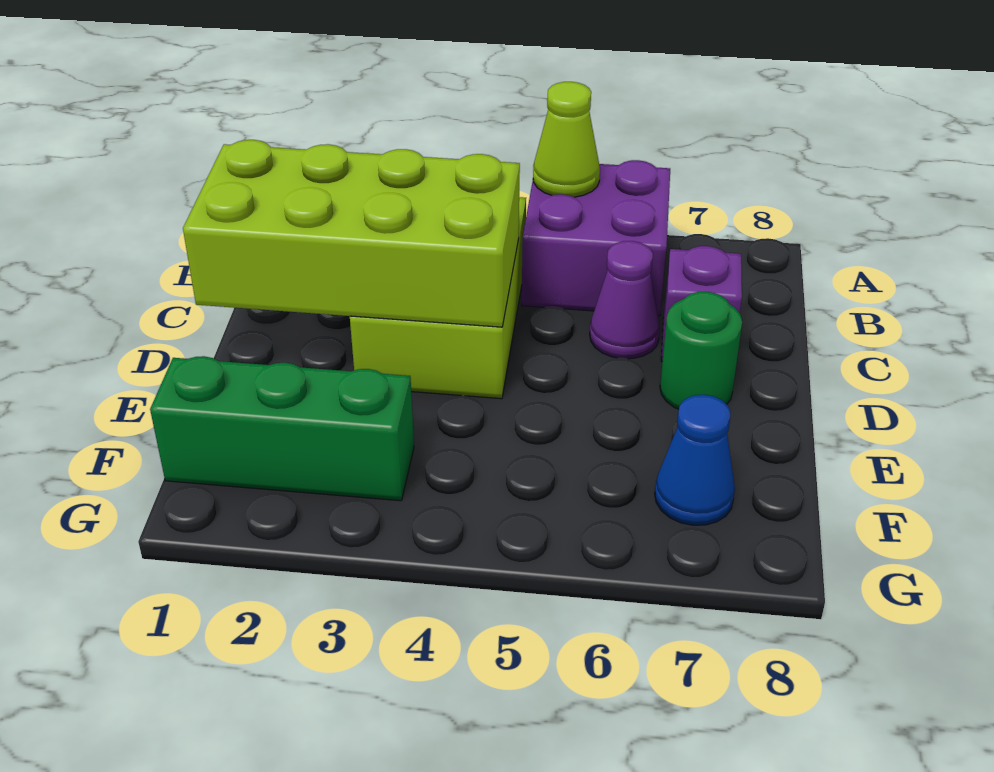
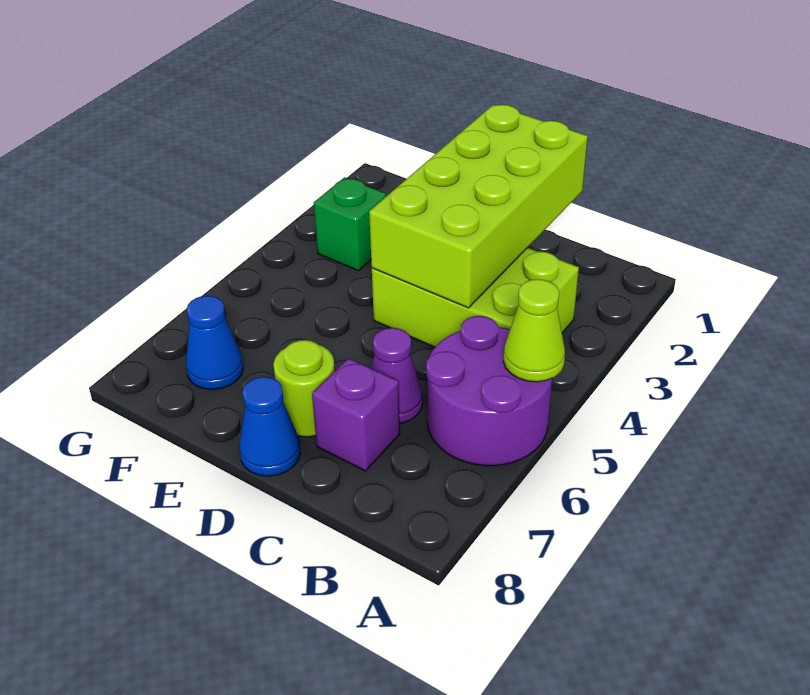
purple 2x2 brick [522,160,670,316] -> purple 2x2 round brick [426,316,552,466]
green 1x1 round brick [660,292,742,409] -> lime 1x1 round brick [273,340,335,437]
none -> blue 1x1 cone [239,377,301,476]
green 1x3 brick [150,356,414,501] -> green 1x1 brick [314,177,386,271]

